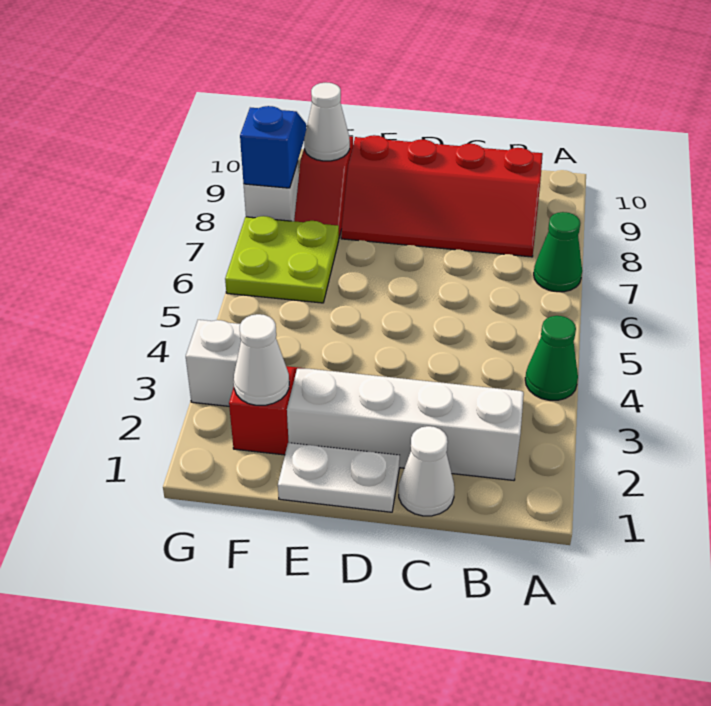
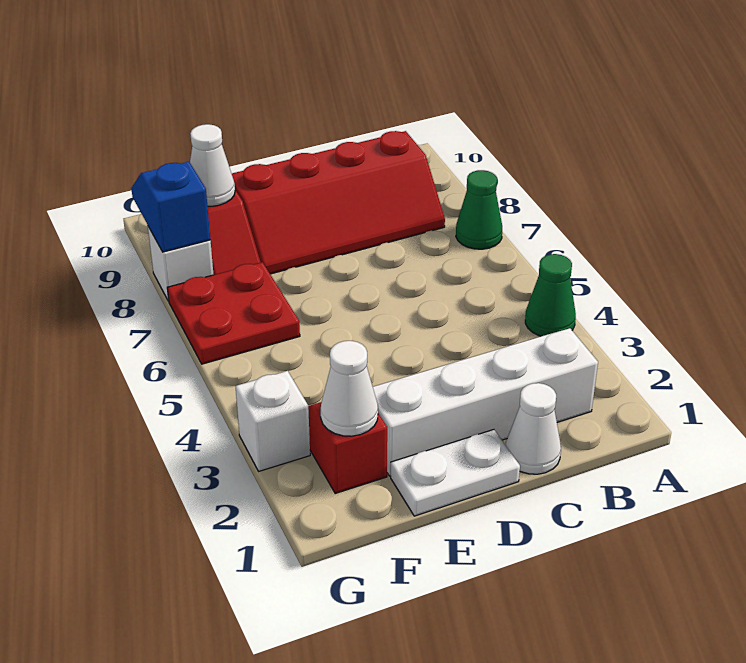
lime 2x2 plate [225,216,339,303] -> red 2x2 plate [167,262,300,364]

